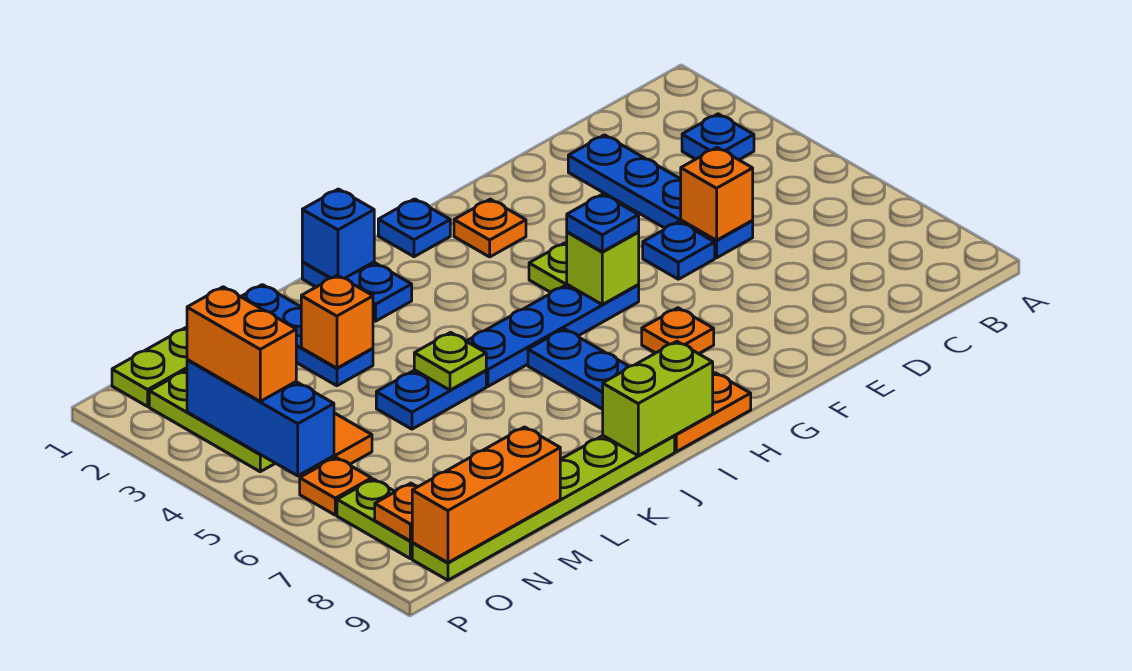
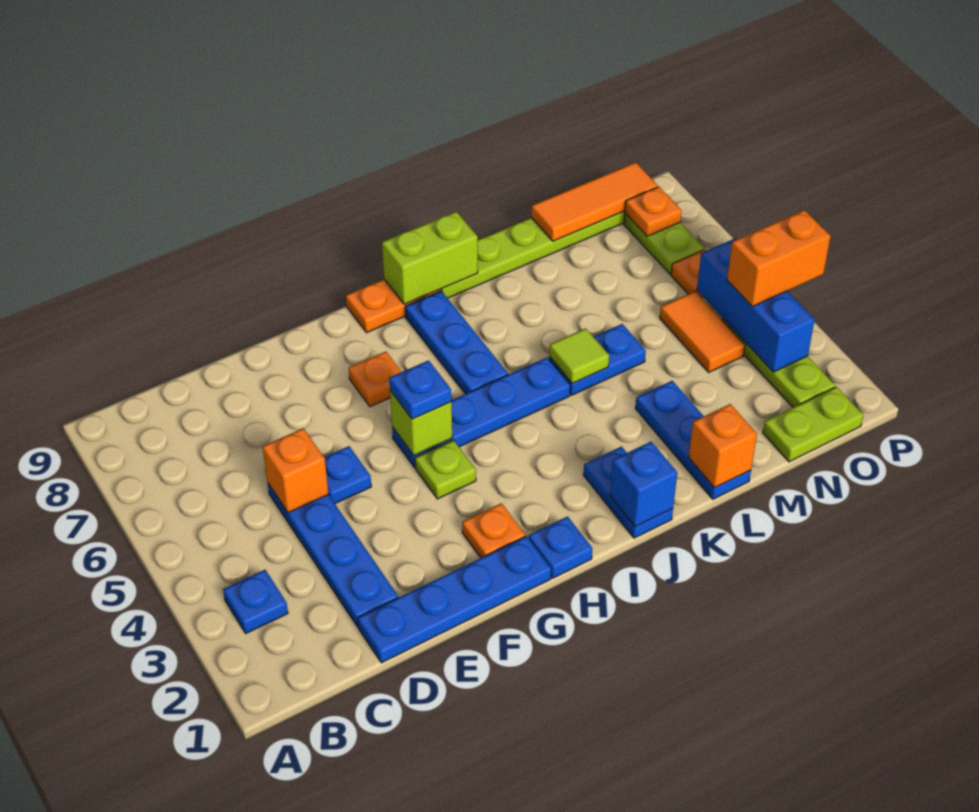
none -> blue 1x4 plate [358,536,551,663]
lime 1x1 plate [414,332,486,390] -> lime 1x1 tile [549,328,609,383]
orange 1x1 brick [301,275,373,368] -> orange 1x1 brick moved to [689,404,757,488]
orange 1x3 brick [412,427,560,563] -> orange 1x3 tile [531,162,658,241]
orange 1x2 brick [187,287,296,401] -> orange 1x2 brick turned to [727,210,831,306]

